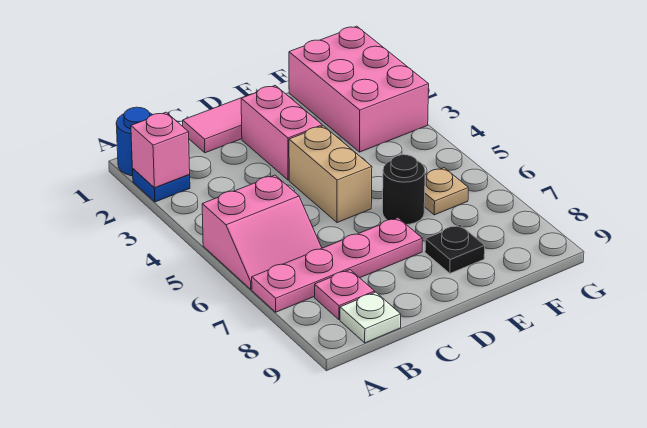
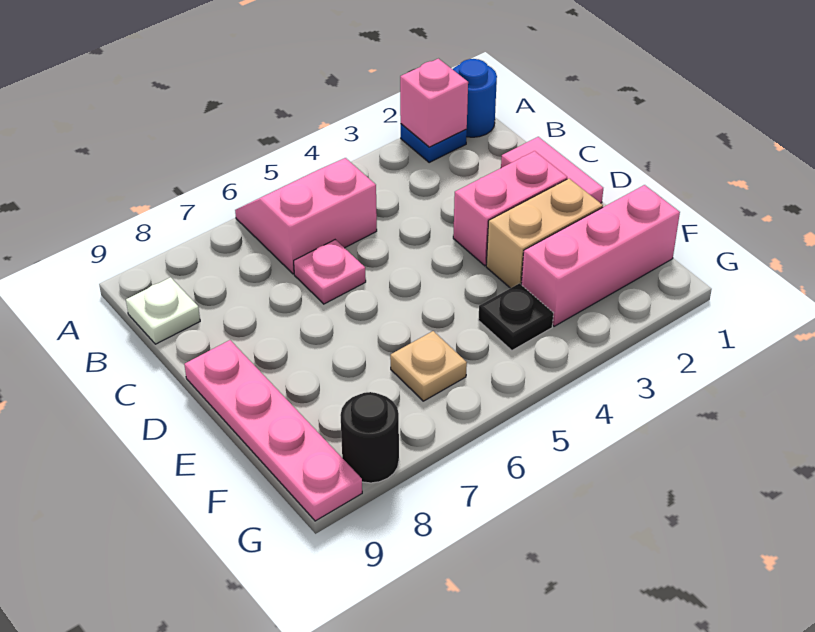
pink 2x2 slope [202,175,322,289] -> pink 2x2 slope turned to [235,158,377,274]
pink 1x4 plate [252,218,422,312] -> pink 1x4 plate moved to [184,340,362,521]
pink 1x1 plate [315,270,375,320] -> pink 1x1 plate moved to [294,240,366,304]
tan 1x2 brick [289,126,372,223] -> tan 1x2 brick moved to [486,178,603,288]
black 1x1 round brick [383,155,425,225] -> black 1x1 round brick moved to [341,392,399,483]
black 1x1 plate [425,225,485,273] -> black 1x1 plate moved to [478,283,553,351]
pink 2x3 brick [289,26,429,152] -> pink 1x3 brick [521,185,680,326]

